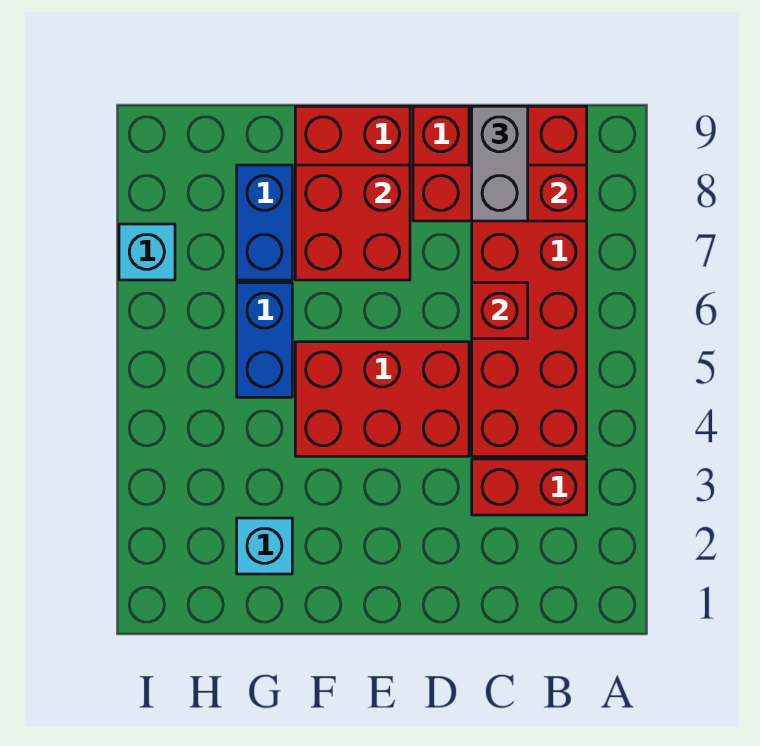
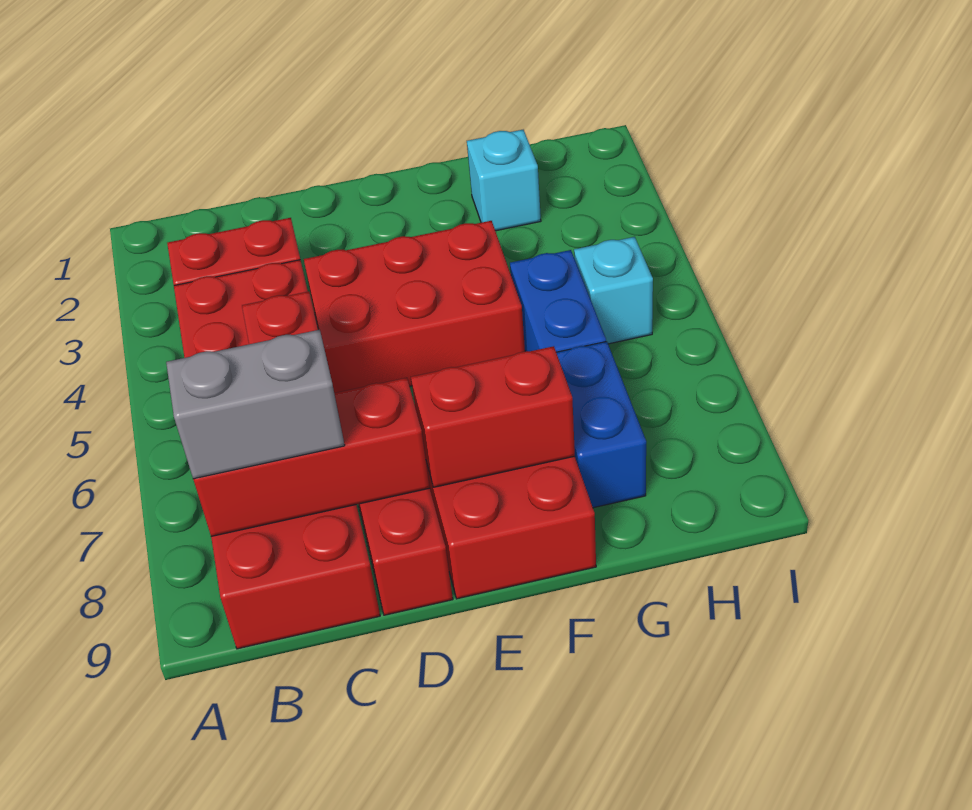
grey 1x2 brick [472,106,528,221] -> grey 1x2 brick turned to [166,330,345,479]
red 2x2 brick [295,165,410,280] -> red 1x2 brick [411,346,575,487]
cyan 1x1 brick [119,224,175,280] -> cyan 1x1 brick moved to [574,237,653,344]

